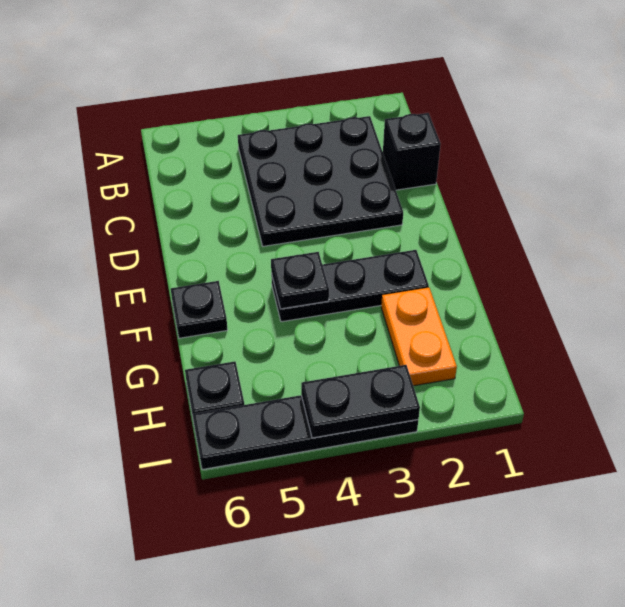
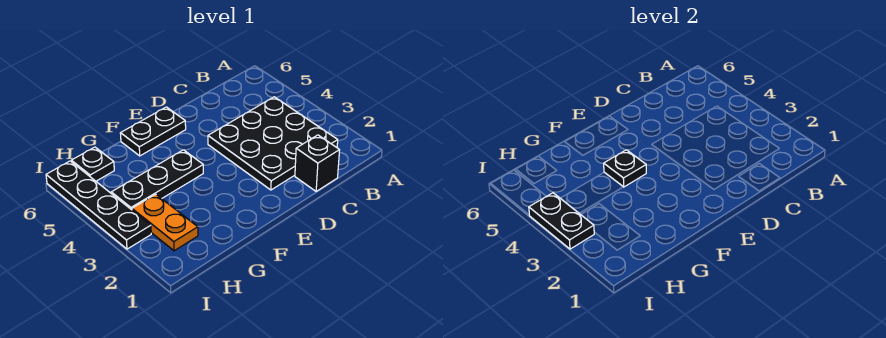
black 1x3 plate [271,250,429,322] -> black 1x3 plate turned to [111,150,203,210]
black 1x1 plate [171,281,228,338] -> black 1x2 plate [120,107,186,156]
orange 1x2 plate [381,287,457,386] -> orange 1x2 plate turned to [132,194,198,251]

